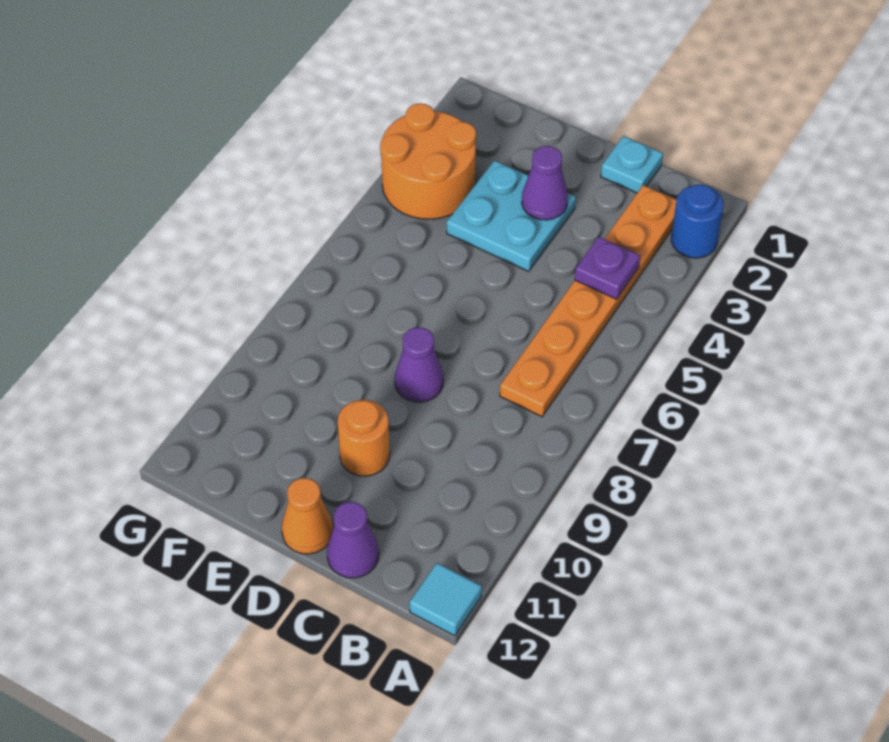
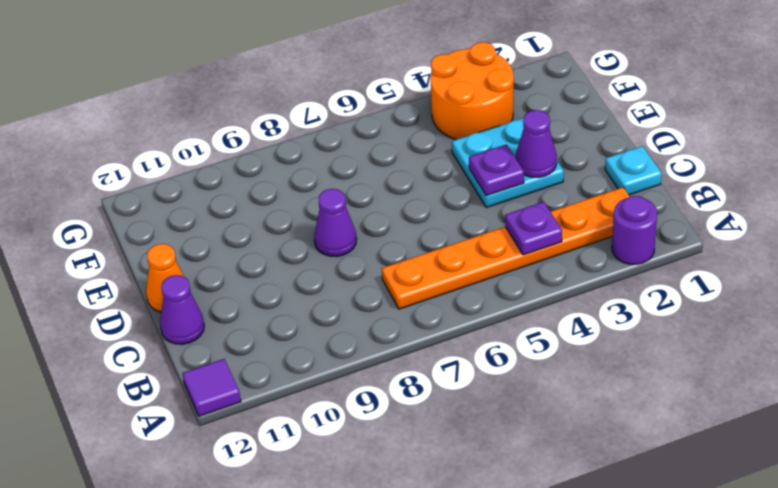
blue 1x1 round brick [671,185,723,258] -> purple 1x1 round brick [612,196,657,264]
cyan 1x1 tile [410,563,482,636] -> purple 1x1 tile [182,359,241,416]
none -> purple 1x1 plate [469,144,524,196]
orange 1x1 round brick [338,400,390,476] -> none

